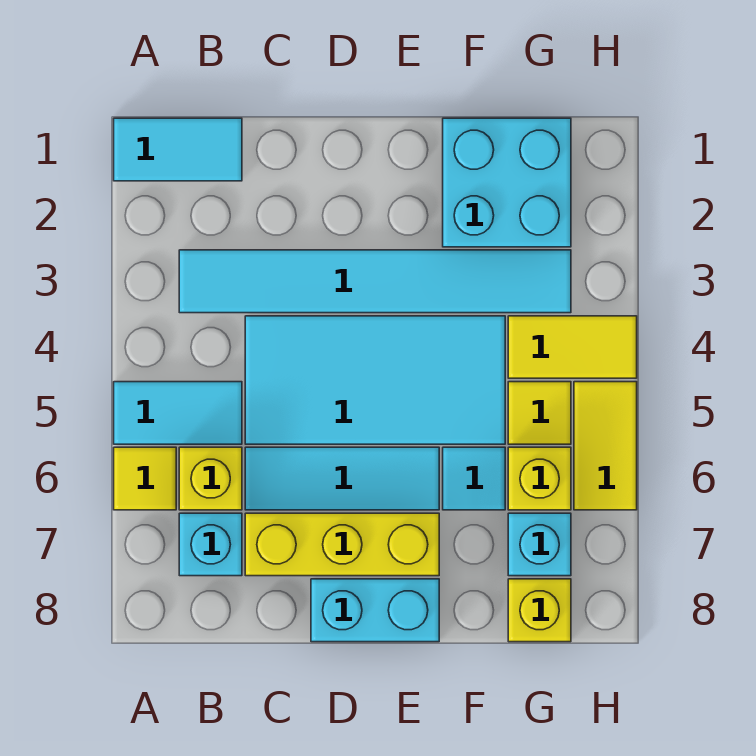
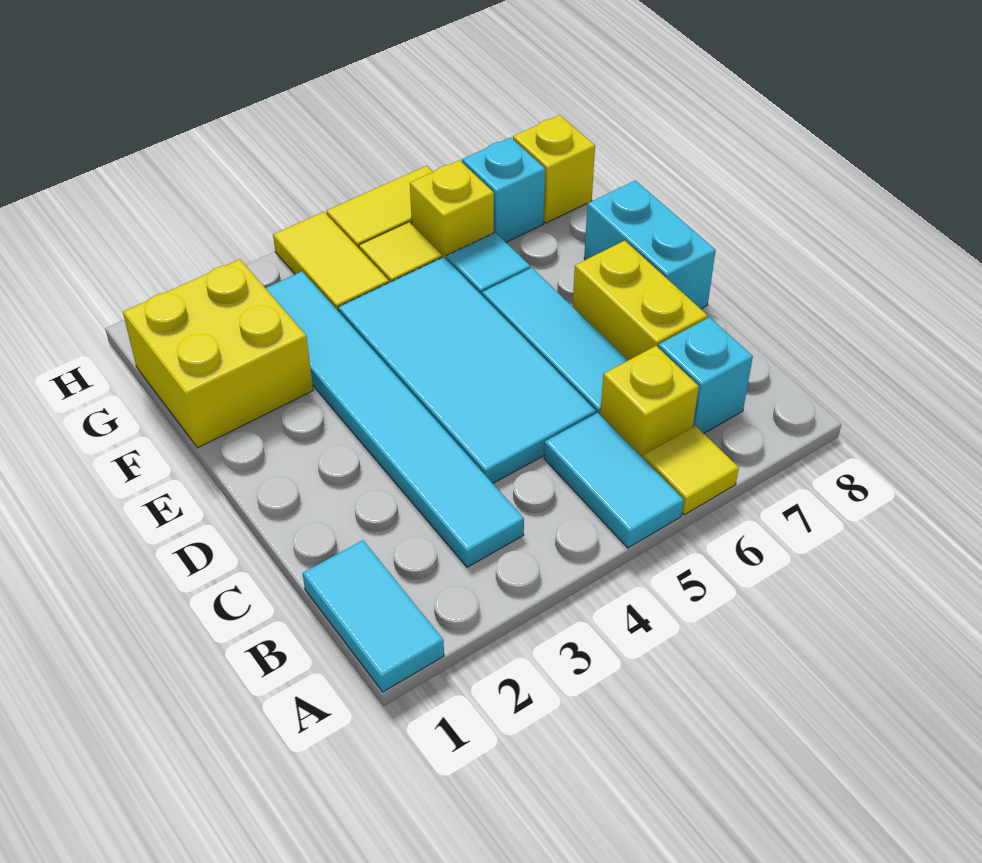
yellow 1x3 brick [245,513,439,576] -> yellow 1x2 brick [573,241,708,360]
cyan 2x2 brick [443,118,571,247] -> yellow 2x2 brick [123,259,313,448]

